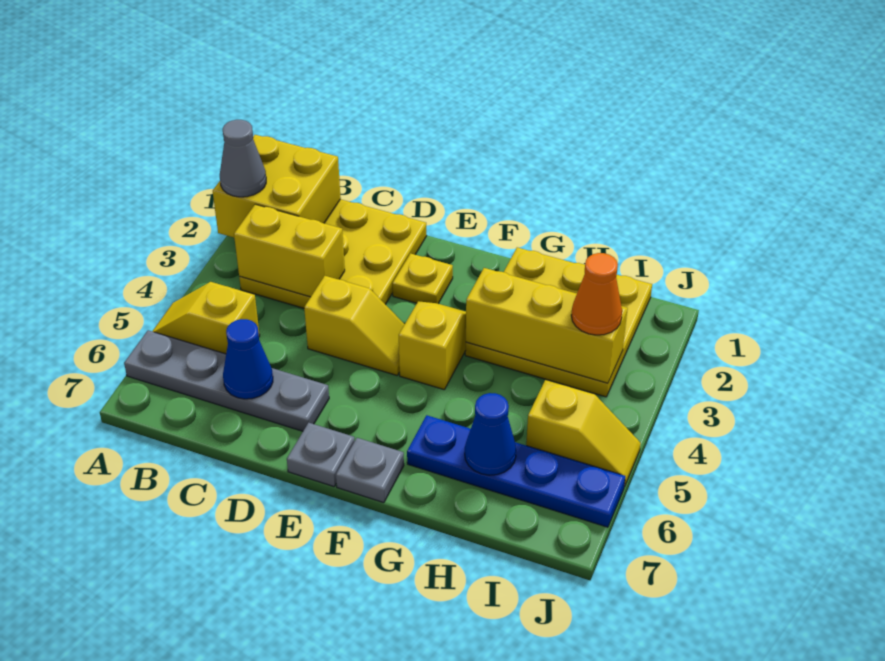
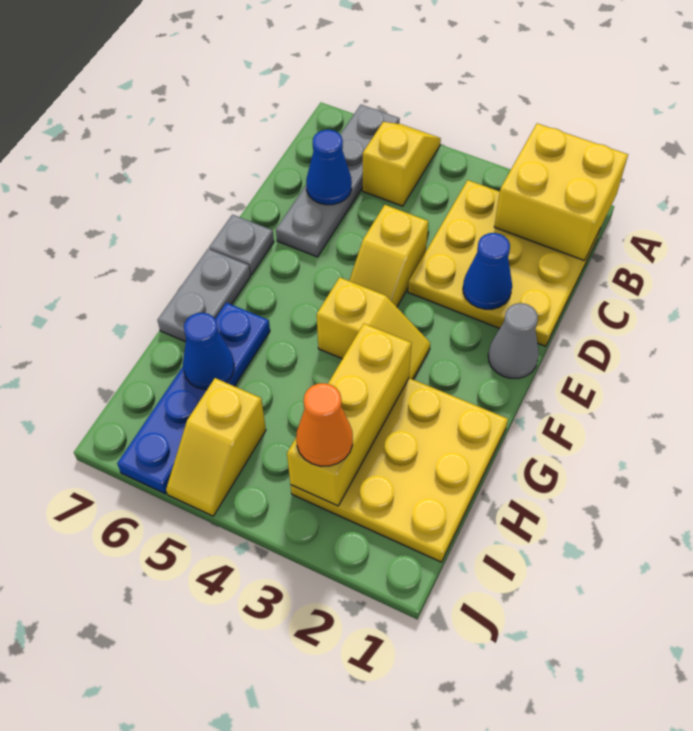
grey 1x1 cone [220,120,266,197] -> grey 1x1 cone moved to [488,303,539,378]
yellow 1x2 brick [234,204,345,297] -> none
none -> blue 1x1 cone [463,233,512,309]
yellow 1x1 plate [392,253,453,304] -> none
grey 1x1 plate [336,438,404,503] -> grey 1x2 plate [157,249,250,342]

